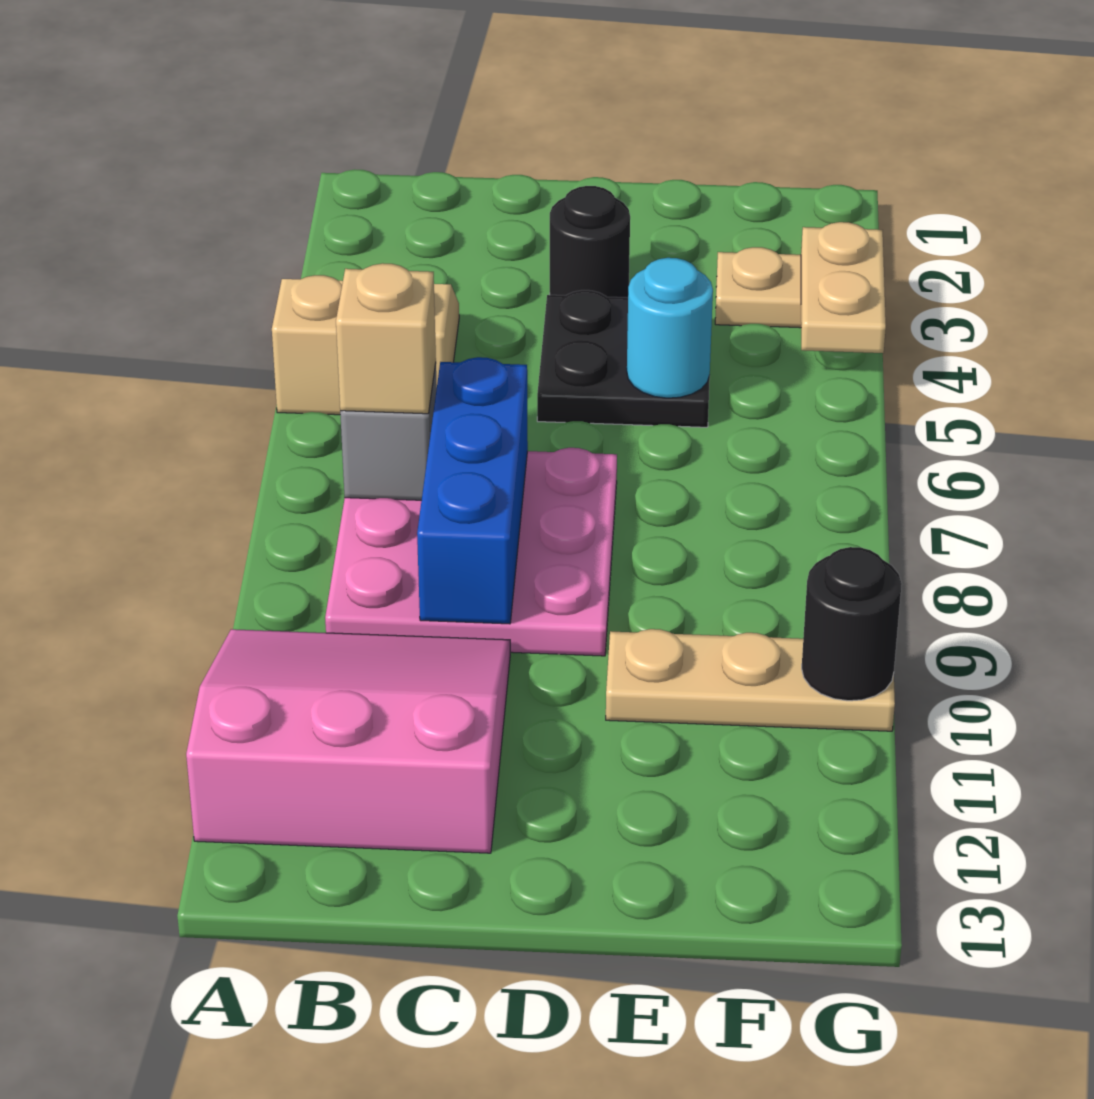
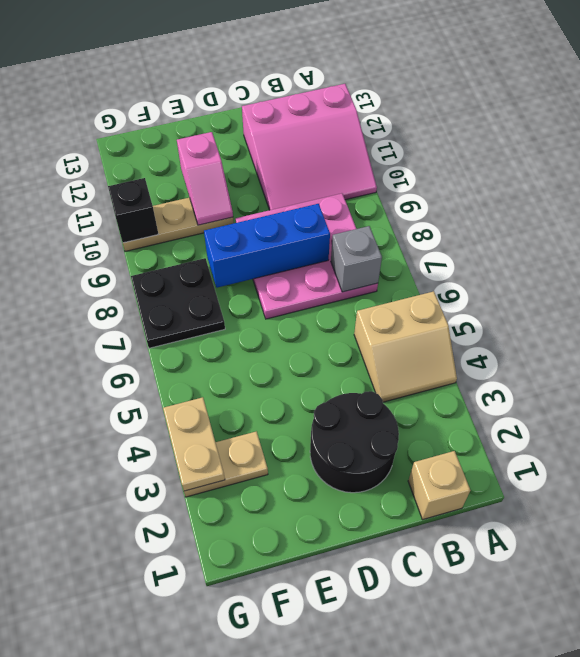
tan 1x1 brick [336,263,436,414] -> tan 1x1 brick moved to [408,451,470,519]
blue 1x3 brick [417,357,528,624] -> blue 1x3 brick turned to [204,204,330,288]
black 1x1 round brick [550,186,630,298] -> black 2x2 round brick [310,391,399,493]
black 2x2 plate [537,290,710,427] -> black 2x2 plate moved to [131,258,225,348]
cyan 1x1 round brick [627,258,713,398] -> none
none -> pink 1x2 slope [177,132,233,225]
black 1x1 round brick [802,547,902,701] -> black 1x1 brick [108,178,159,243]

